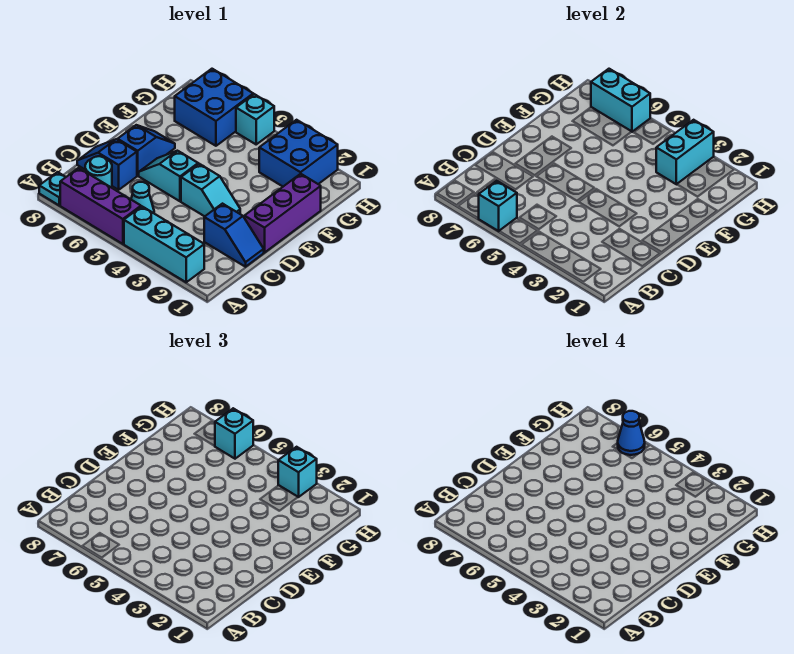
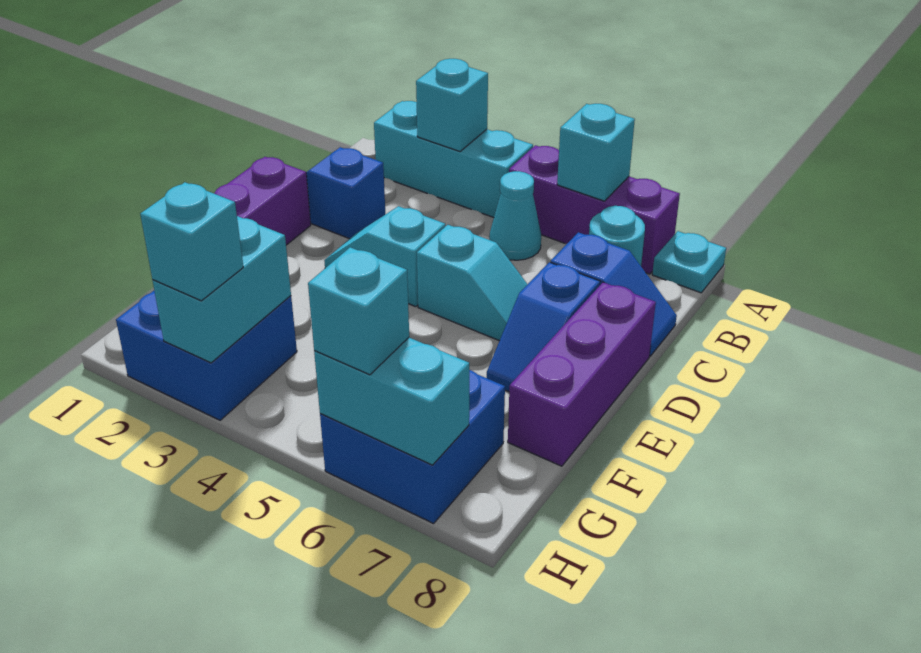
none -> purple 1x3 brick [508,282,656,466]
cyan 1x1 brick [236,94,274,144] -> cyan 1x1 brick moved to [416,59,488,151]
blue 1x1 cone [618,411,645,455] -> none

